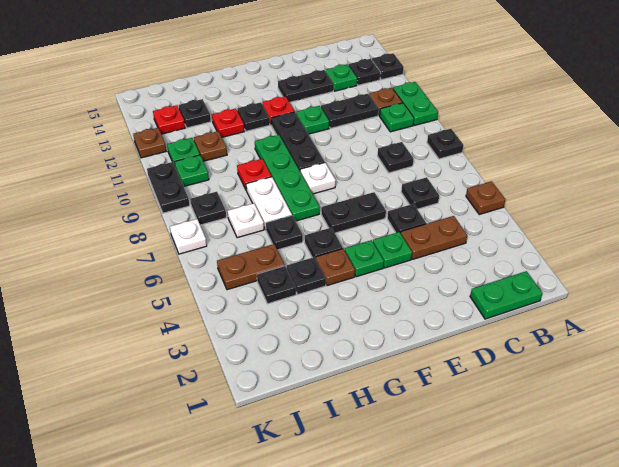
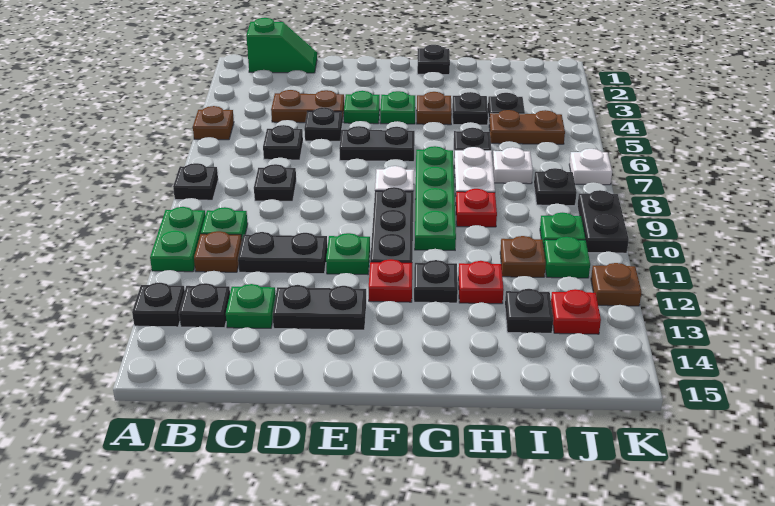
green 1x2 plate [470,271,543,319] -> green 1x2 slope [246,18,317,73]
black 1x1 plate [305,228,343,259] -> black 1x1 plate moved to [417,45,450,75]

